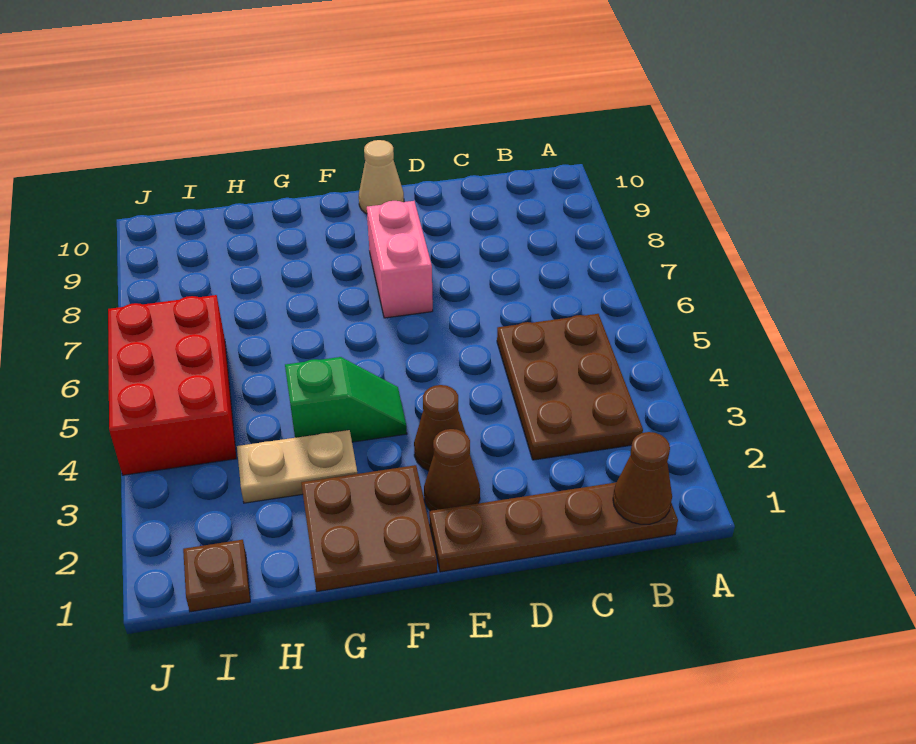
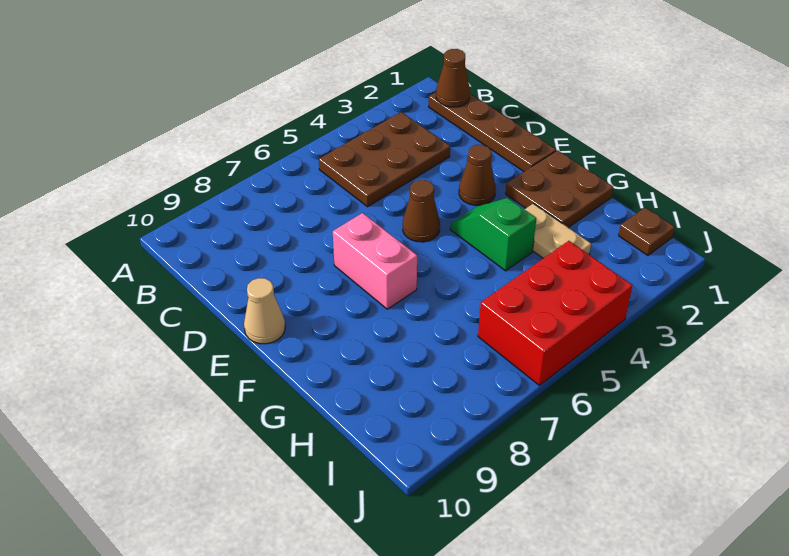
brown 1x1 cone [424,429,480,511] -> brown 1x1 cone moved to [403,180,440,242]
pink 1x2 brick [367,201,433,318] -> pink 1x2 brick turned to [333,213,417,309]

